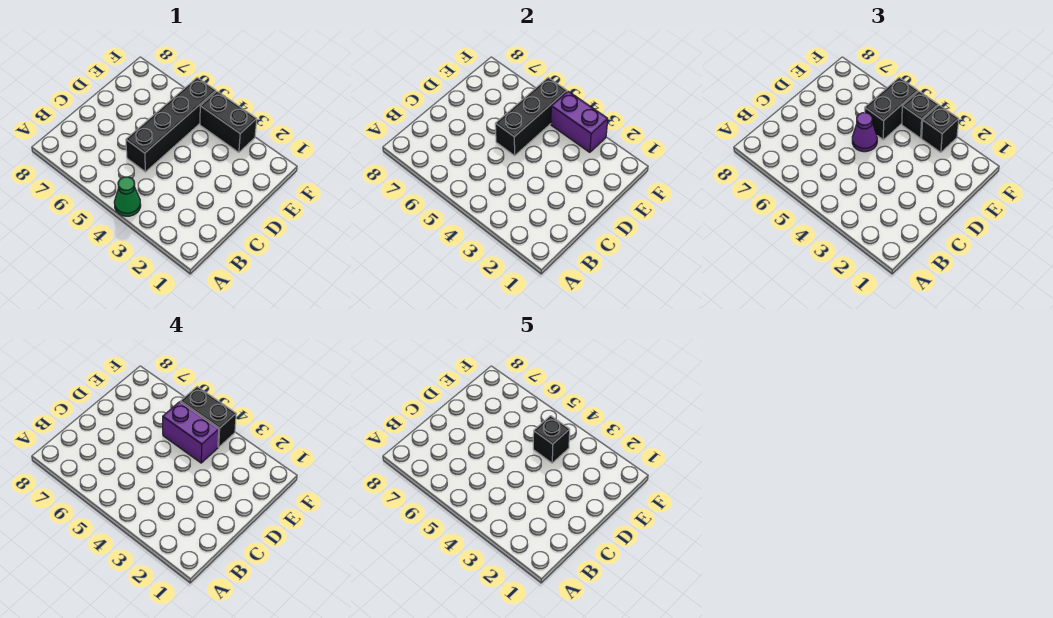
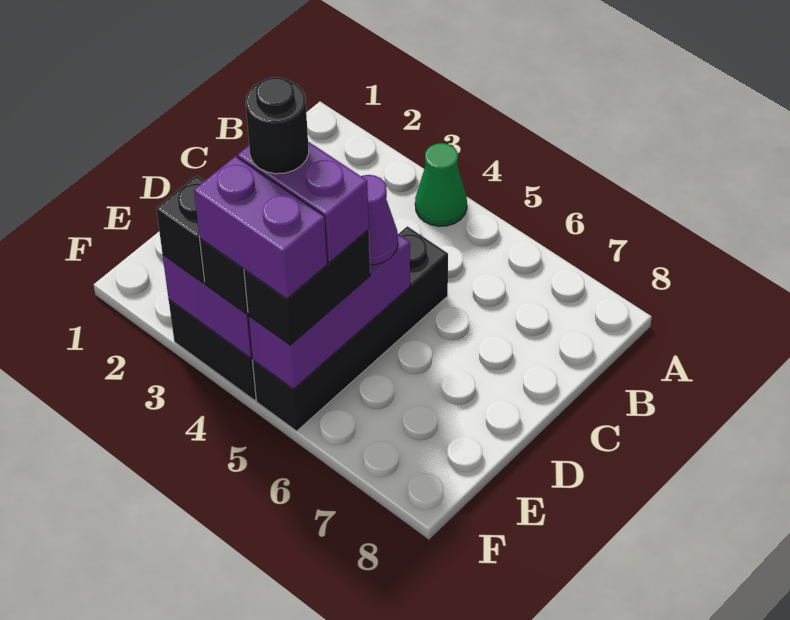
black 1x3 brick [495,78,567,156] -> purple 1x3 brick [248,234,410,389]
black 1x1 brick [533,416,570,463] -> black 1x1 round brick [246,77,309,174]
black 1x2 brick [180,387,236,447] -> purple 1x2 brick [194,156,327,299]

